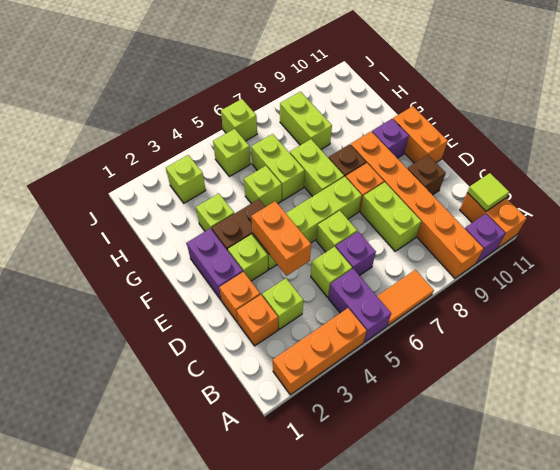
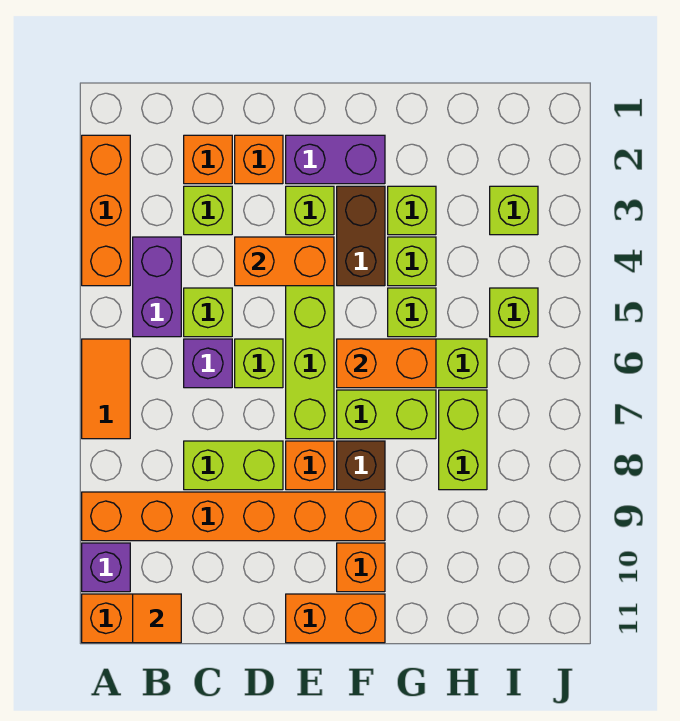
purple 1x2 brick [328,269,391,342] -> purple 1x2 brick turned to [133,237,181,337]
lime 1x1 tile [467,173,509,211] -> orange 1x1 tile [133,594,181,643]
brown 1x1 brick [408,155,446,195] -> none
none -> orange 1x2 brick [337,339,436,388]
purple 1x1 brick [372,119,409,158] -> orange 1x1 brick [337,543,385,592]
lime 1x2 brick [280,92,332,149] -> lime 1x2 brick turned to [439,390,487,490]
lime 1x1 brick [221,99,257,141] -> lime 1x1 brick moved to [388,237,436,286]

